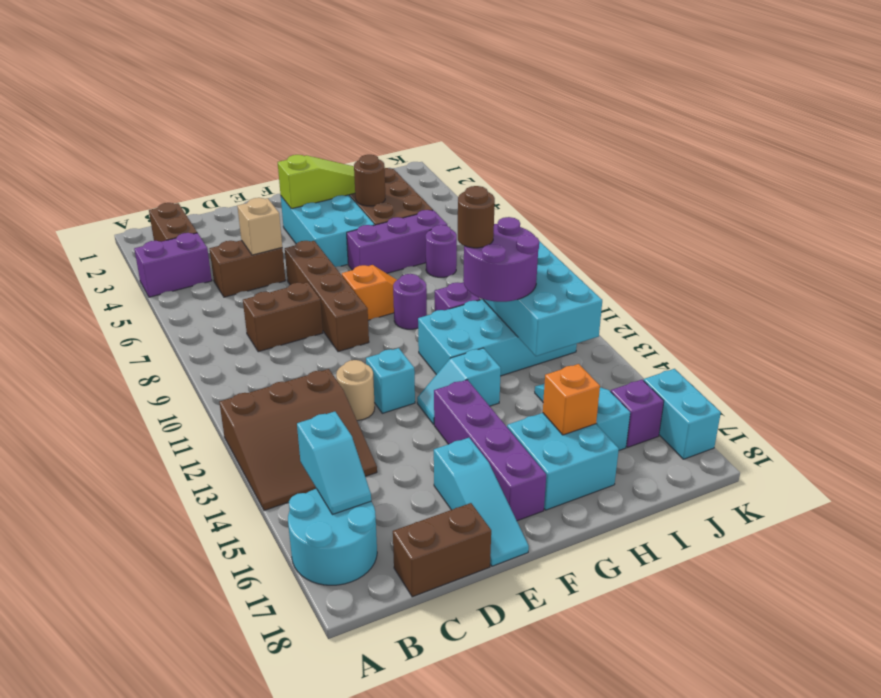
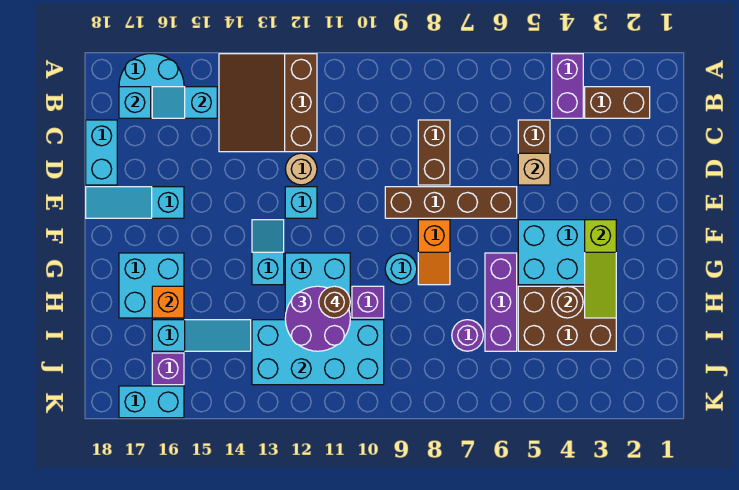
none -> cyan 1x1 brick [119,87,151,118]
brown 1x2 brick [393,503,491,597] -> cyan 1x2 brick [86,120,117,185]
purple 1x4 brick [434,380,546,521] -> none
purple 1x1 round brick [393,274,427,329] -> cyan 1x1 round brick [385,253,417,285]

